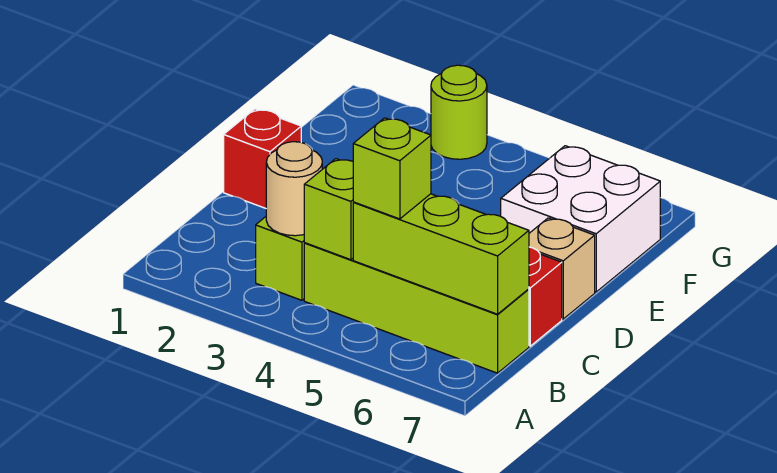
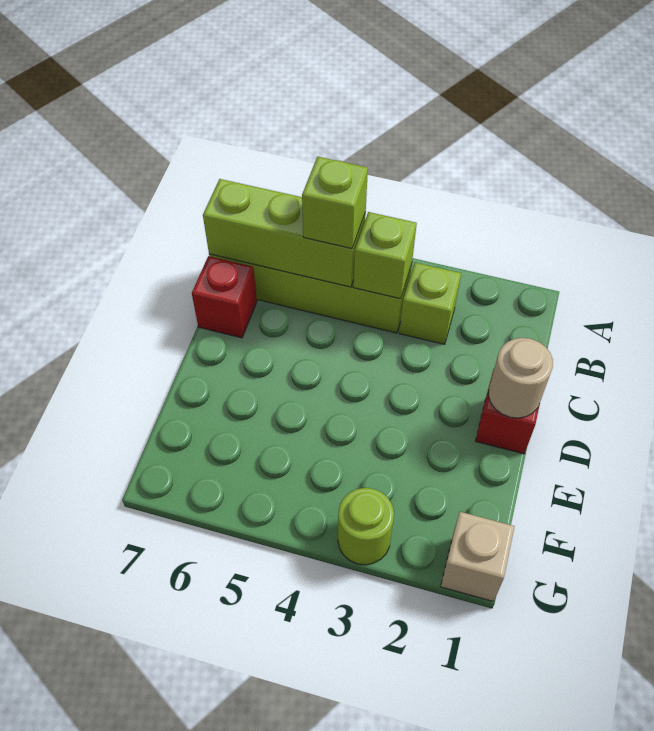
tan 1x1 round brick [266,142,322,236] -> tan 1x1 round brick moved to [489,338,553,418]
tan 1x1 brick [529,218,595,319] -> tan 1x1 brick moved to [441,512,515,601]
white 2x2 brick [501,146,660,292] -> none

